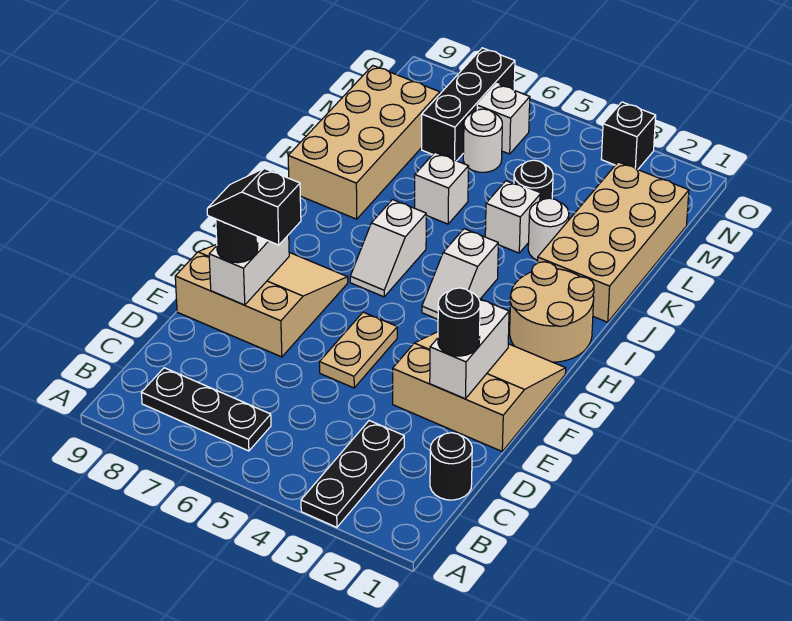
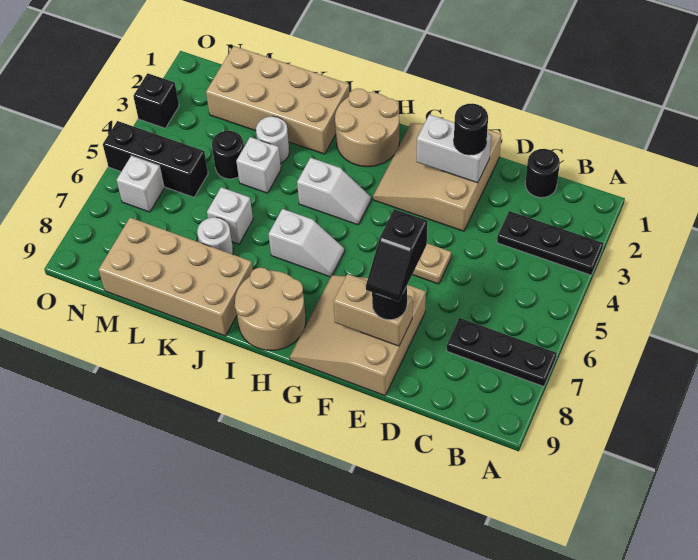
black 1x3 plate [141,368,271,451] -> black 1x3 plate turned to [447,318,557,387]
white 1x2 brick [209,235,289,305] -> tan 1x2 brick [333,274,412,346]
none -> tan 2x2 round brick [235,268,306,350]
white 1x1 round brick [463,109,502,172] -> white 1x1 round brick moved to [197,217,233,254]
black 1x3 brick [422,48,515,161] -> black 1x3 brick moved to [103,121,208,197]

